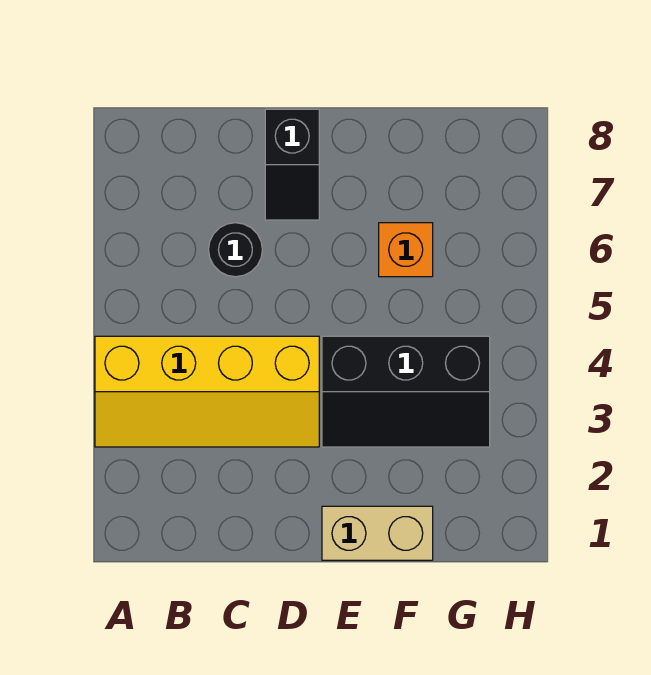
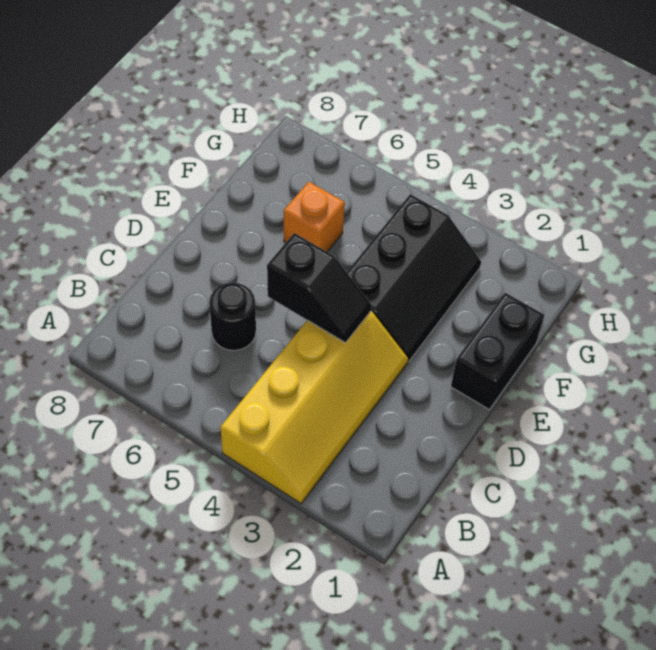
black 1x2 slope [265,109,319,220] -> black 1x2 slope moved to [267,233,372,343]
tan 1x2 brick [322,506,433,560] -> black 1x2 brick [451,293,544,410]

